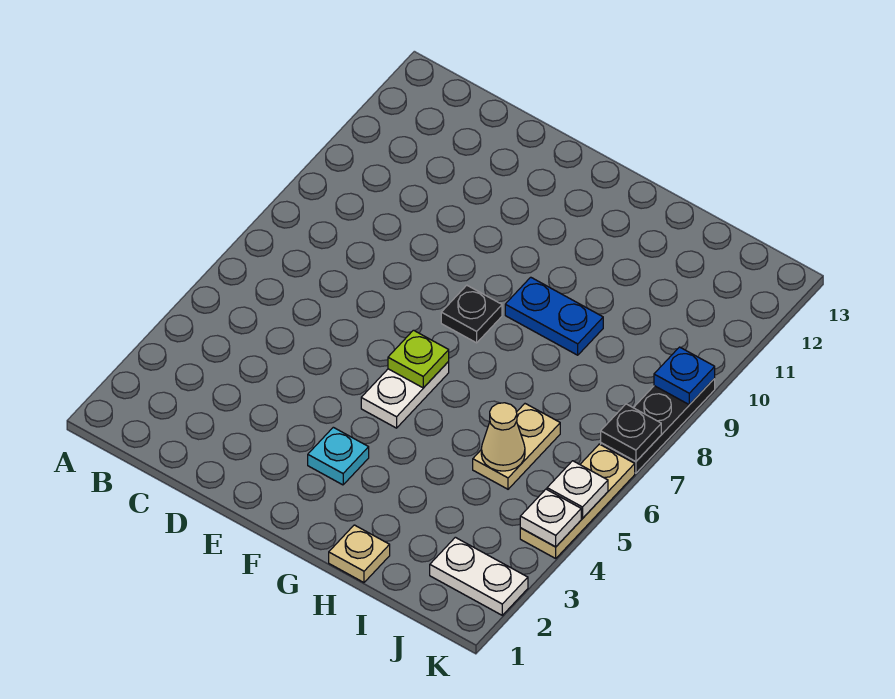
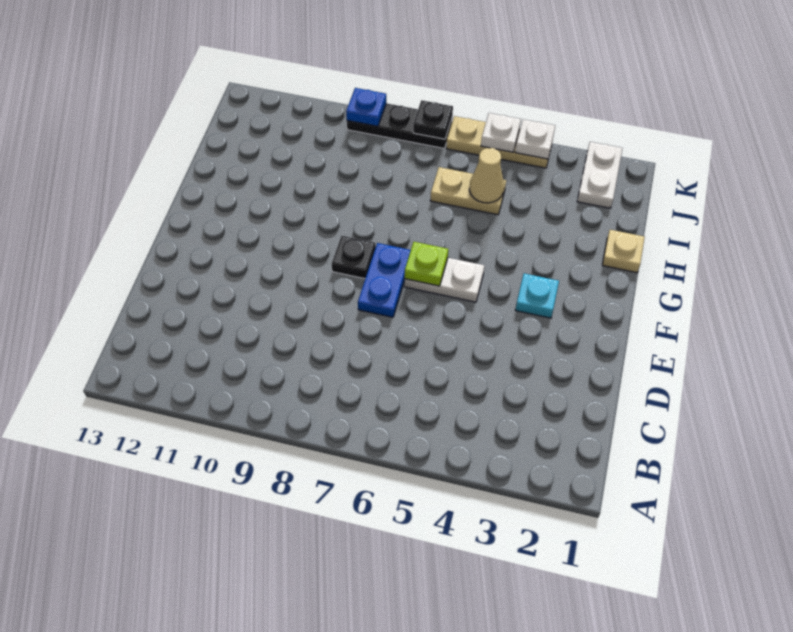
blue 1x2 plate [505,277,603,355] -> blue 1x2 plate moved to [358,243,411,317]

